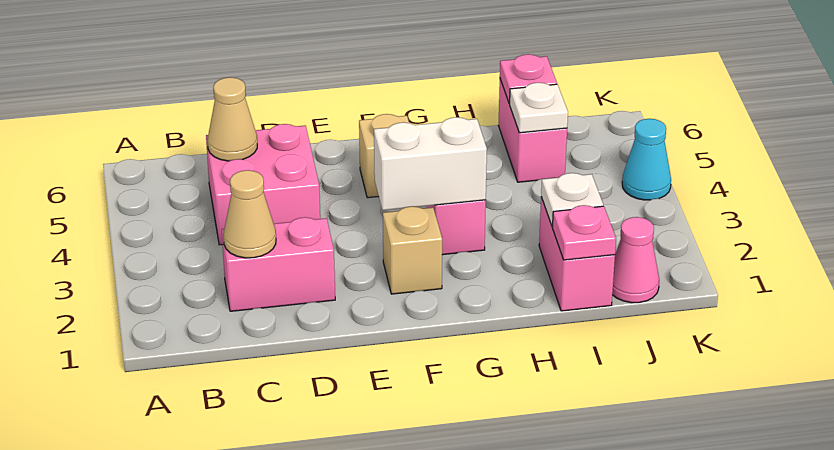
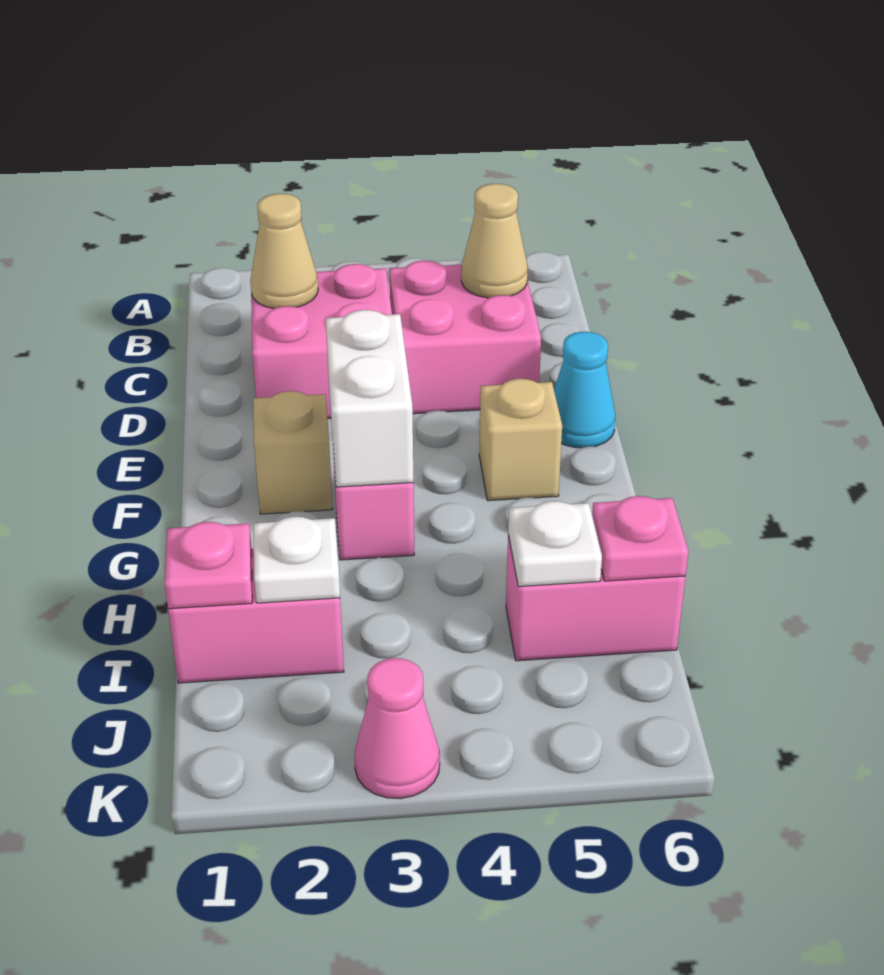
pink 1x2 brick [222,217,335,311] -> pink 2x2 brick [251,264,392,418]
pink 1x1 cone [612,217,659,303] -> pink 1x1 cone moved to [354,658,440,799]
cyan 1x1 cone [622,119,671,200] -> cyan 1x1 cone moved to [554,332,615,448]

